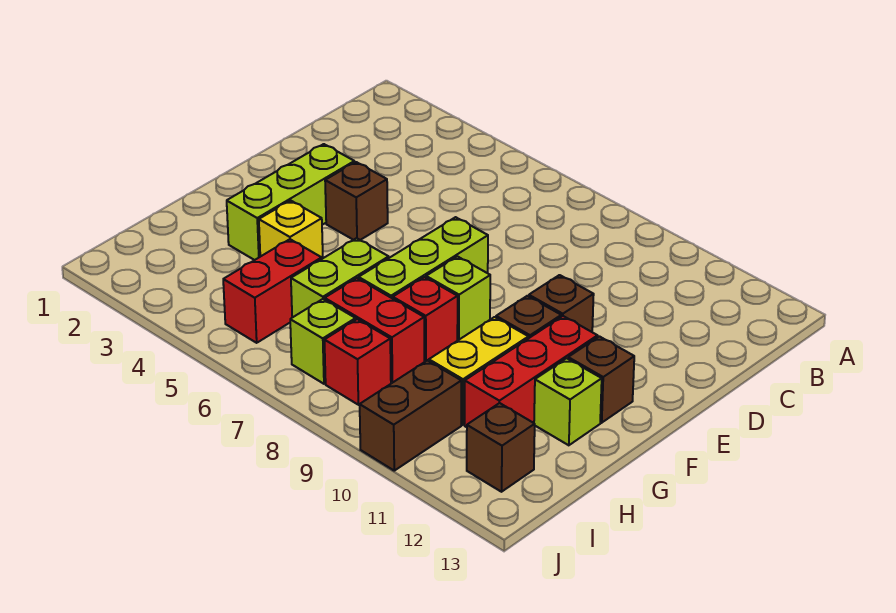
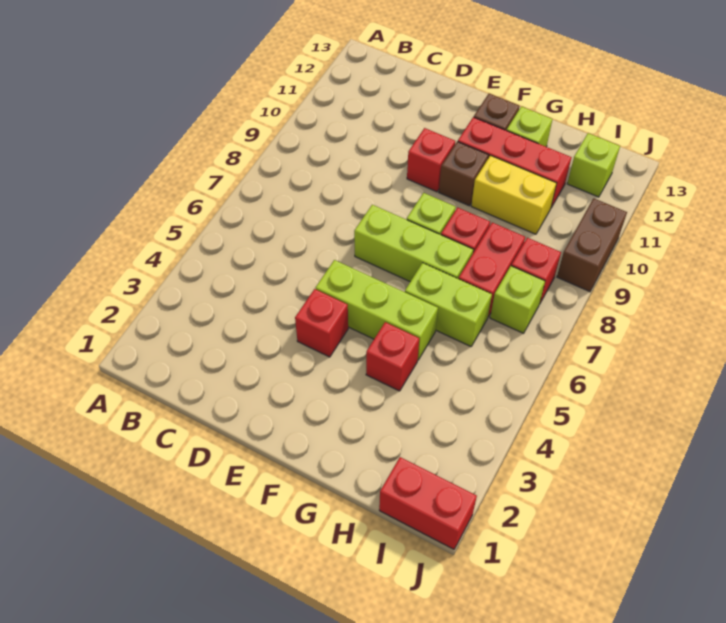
lime 1x3 brick [227,144,354,260] -> lime 1x3 brick moved to [316,260,438,360]
brown 1x1 brick [325,162,388,240] -> red 1x1 brick [295,289,348,357]
brown 1x1 brick [529,275,594,332] -> red 1x1 brick [407,128,455,192]
yellow 1x1 brick [259,200,323,259] -> red 1x1 brick [366,322,419,391]
red 1x2 brick [223,239,322,343] -> red 1x2 brick moved to [379,457,477,549]
brown 1x2 brick [360,360,461,471] -> brown 1x2 brick turned to [557,198,627,292]
brown 1x1 brick [467,403,535,492] -> lime 1x1 brick [567,133,620,197]

